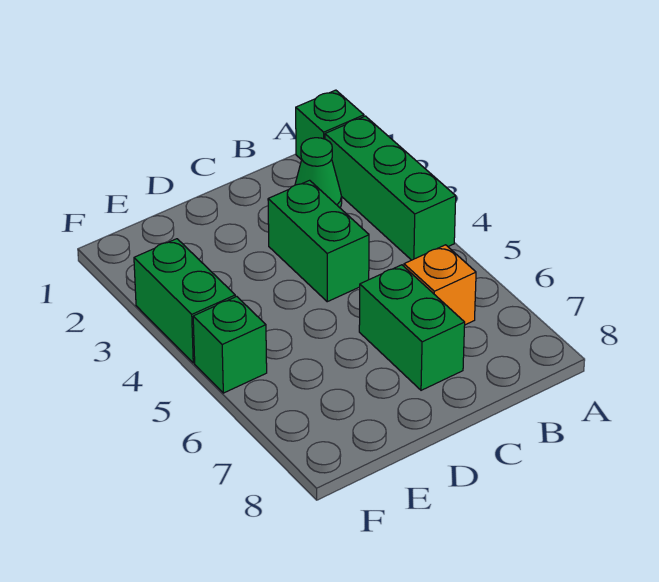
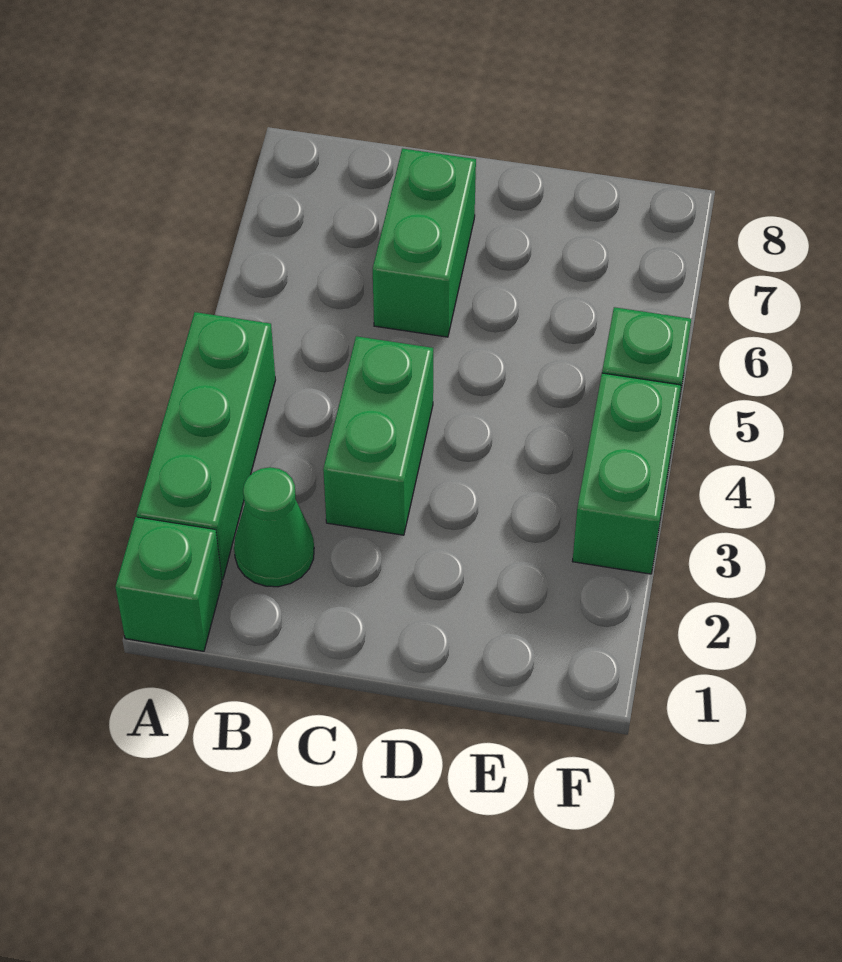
orange 1x1 brick [404,245,476,325] -> none

